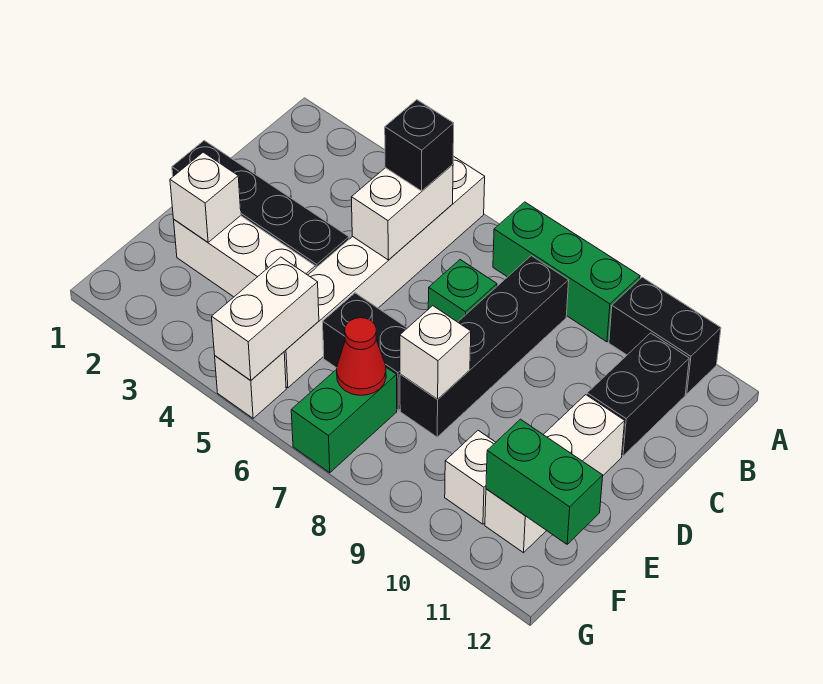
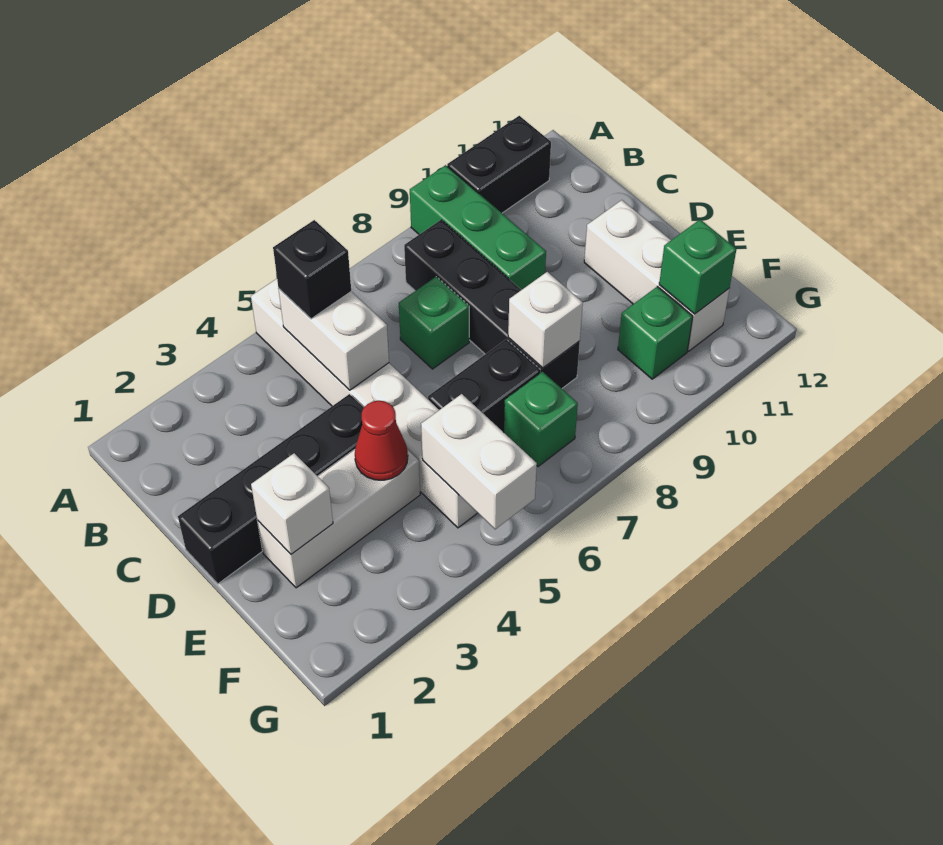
green 1x3 brick [493,202,640,342] -> green 1x3 brick turned to [410,165,546,290]
black 1x2 brick [587,333,689,456] -> none
green 1x2 brick [291,368,397,473] -> green 1x1 brick [504,372,578,467]
red 1x1 cone [337,318,386,395] -> red 1x1 cone moved to [355,401,408,480]
white 1x1 brick [445,430,496,524] -> green 1x1 brick [618,286,693,379]
green 1x2 brick [486,419,603,544] -> green 1x1 brick [659,220,736,314]
white 1x1 brick [215,352,286,418] -> none

